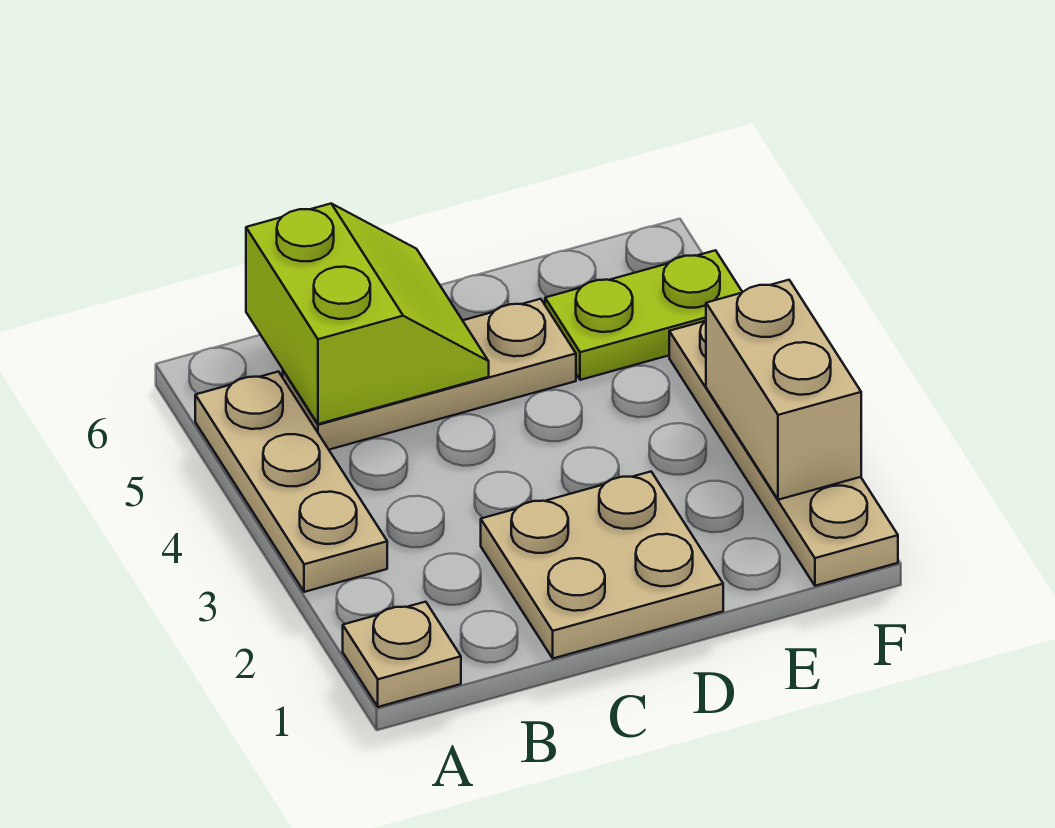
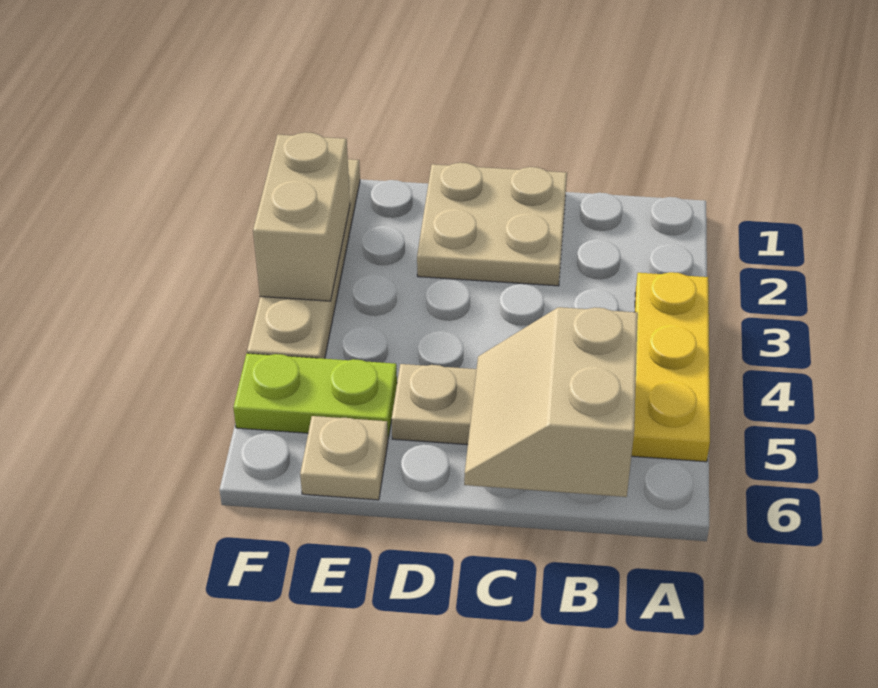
tan 1x1 plate [343,602,461,707] -> tan 1x1 plate moved to [300,416,388,500]
tan 1x3 plate [195,372,387,592] -> yellow 1x3 plate [631,272,710,462]
lime 2x2 slope [246,204,489,424] -> tan 2x2 slope [464,307,638,497]

